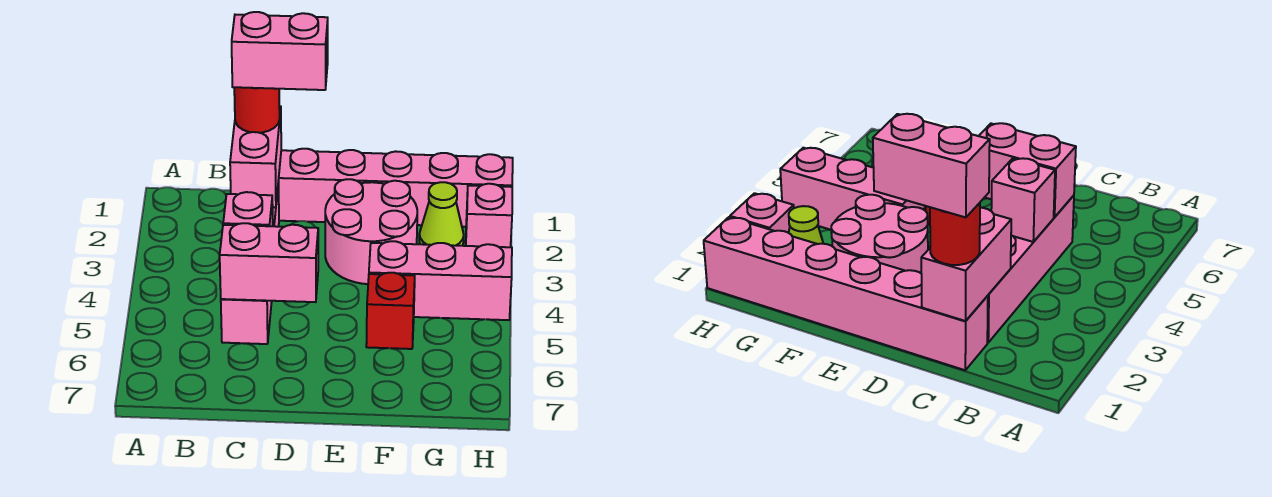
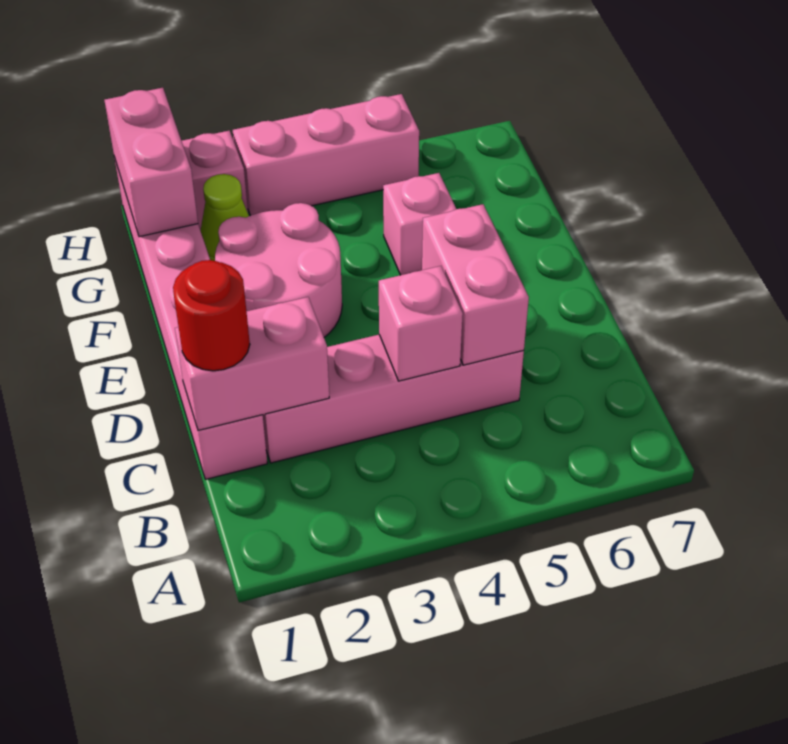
pink 1x2 brick [232,12,328,90] -> pink 1x2 brick moved to [104,88,198,237]
pink 1x3 brick [369,241,512,320] -> pink 1x3 brick turned to [233,94,419,216]
red 1x1 brick [366,273,415,349] -> pink 1x1 brick [383,173,456,275]

